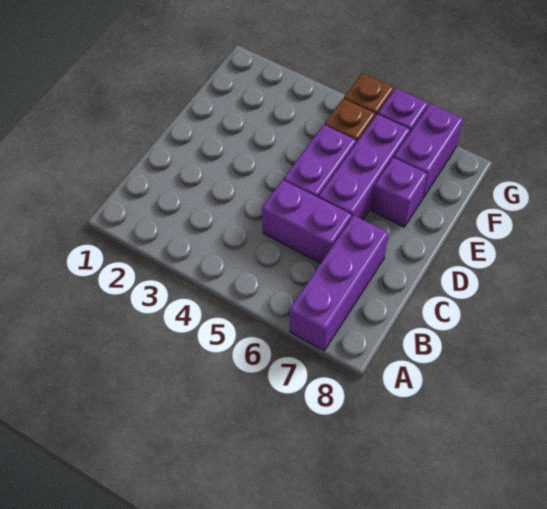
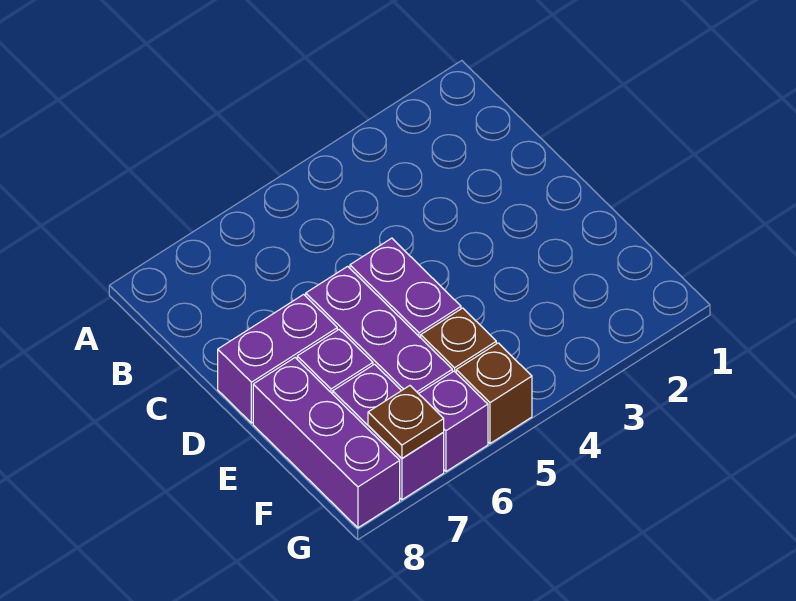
purple 1x3 brick [289,215,389,351] -> purple 1x3 brick moved to [253,358,400,528]
purple 1x2 brick [262,180,352,263] -> purple 1x2 brick moved to [218,294,337,423]
none -> brown 1x1 plate [368,386,444,458]

